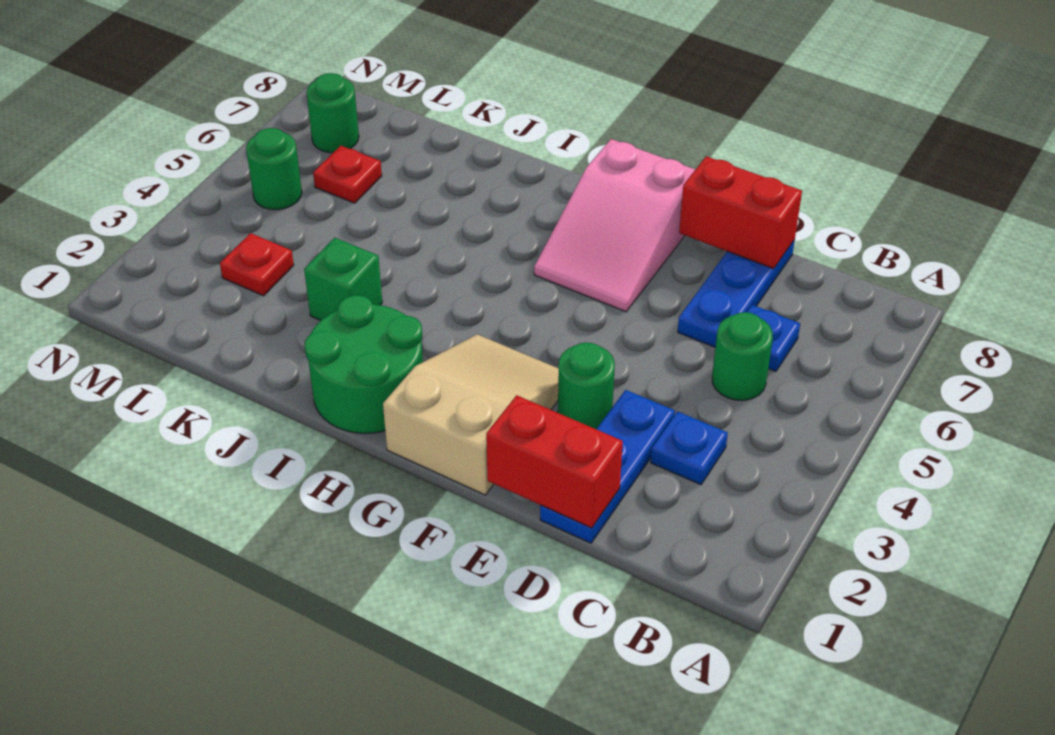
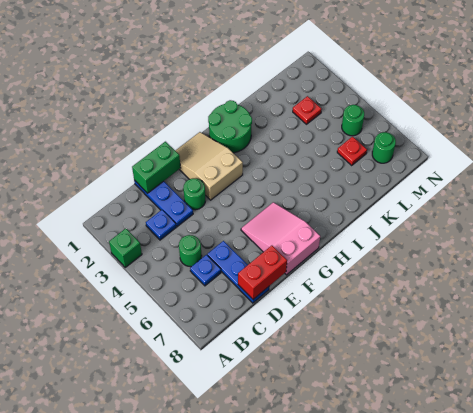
red 1x2 brick [486,395,623,528] -> green 1x2 brick [132,142,180,193]
tan 2x3 slope [383,334,559,495] -> tan 2x3 slope turned to [175,132,243,200]
green 1x1 brick [304,238,382,320] -> green 1x1 brick moved to [109,228,142,267]

